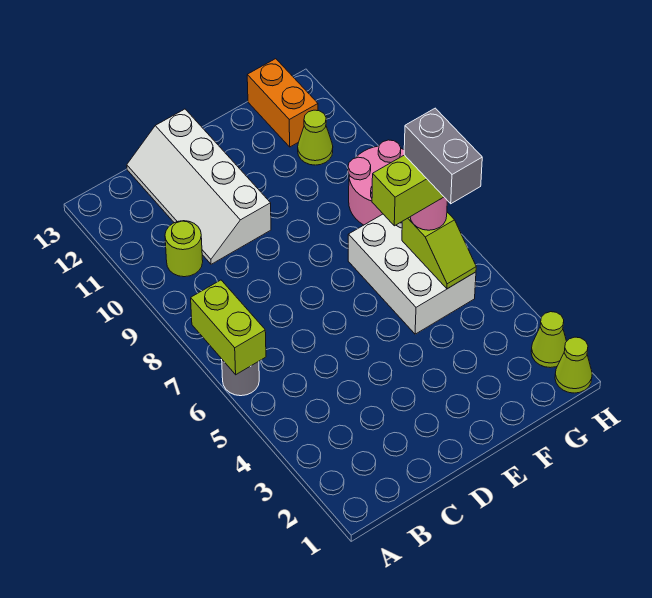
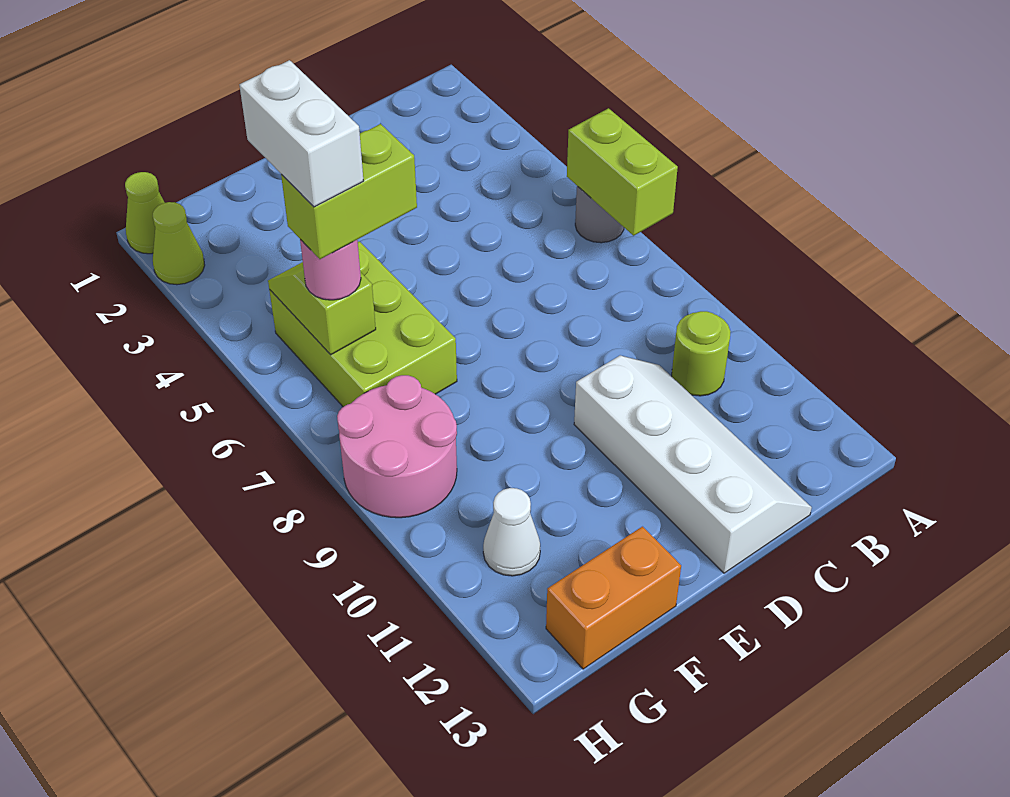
white 2x3 brick [348,214,476,334] -> lime 2x3 brick [269,241,457,407]
grey 1x2 brick [404,108,482,204] -> white 1x2 brick [239,60,363,207]
lime 1x1 cone [298,110,333,165] -> white 1x1 cone [483,488,540,576]
orange 1x2 brick [247,59,318,147] -> orange 1x2 brick turned to [546,527,681,669]

